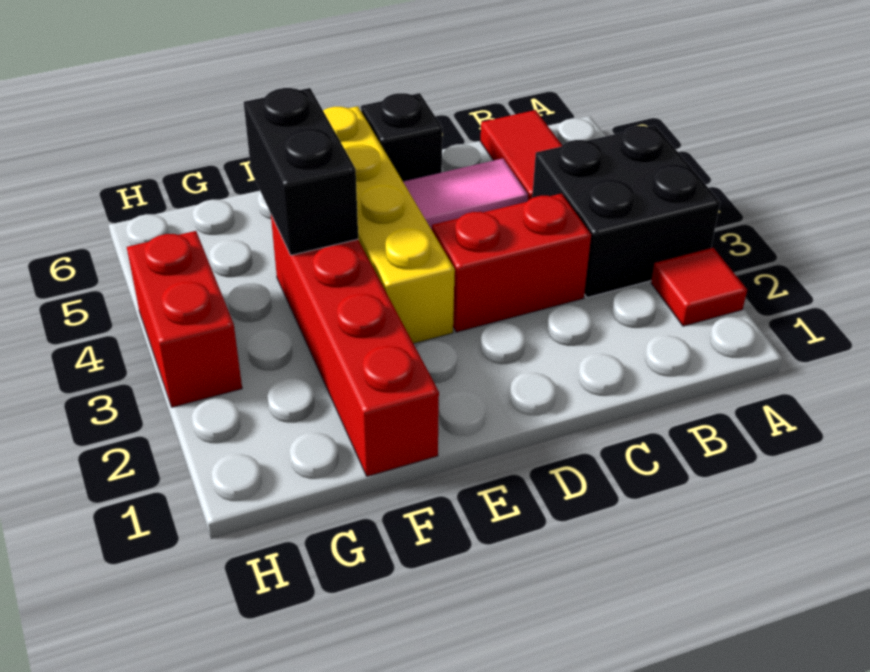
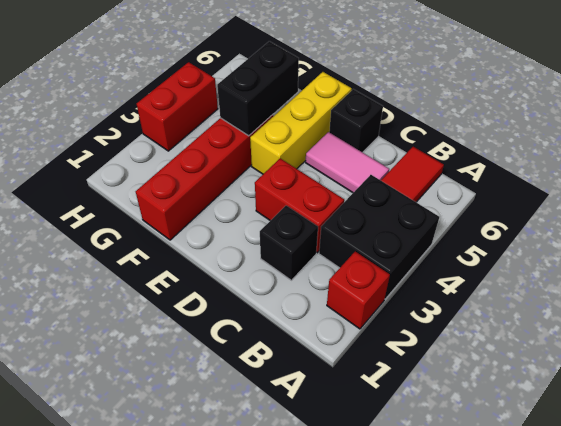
red 1x1 tile [651,248,747,326] -> red 1x1 brick [327,251,390,329]
none -> black 1x1 brick [260,206,318,280]
yellow 1x4 brick [323,106,455,344] -> yellow 1x3 brick [250,72,352,174]

